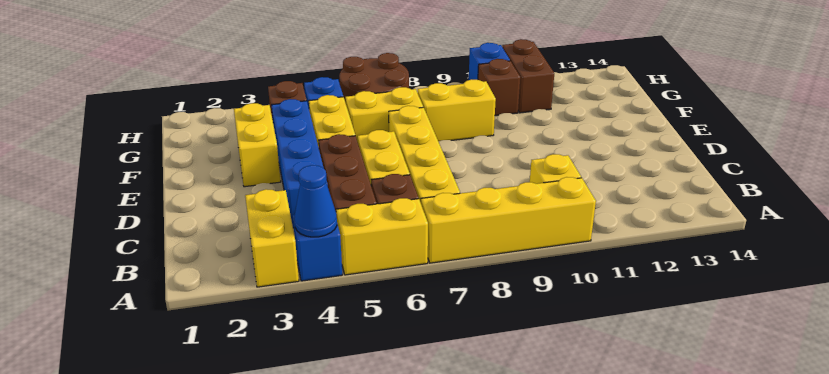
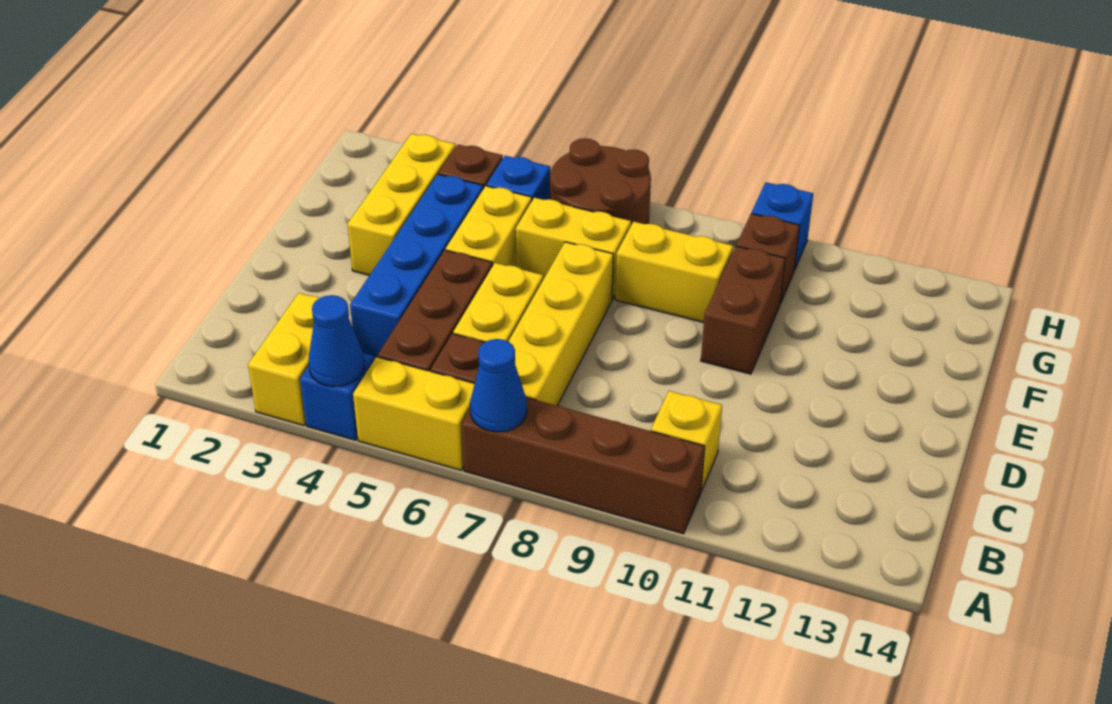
yellow 1x4 brick [421,177,596,263] -> brown 1x4 brick [462,397,705,534]
none -> blue 1x1 cone [470,339,527,432]
yellow 1x2 brick [234,103,281,187] -> yellow 1x3 brick [347,134,456,275]
brown 1x2 brick [502,39,554,113] -> brown 1x2 brick moved to [701,246,786,374]

